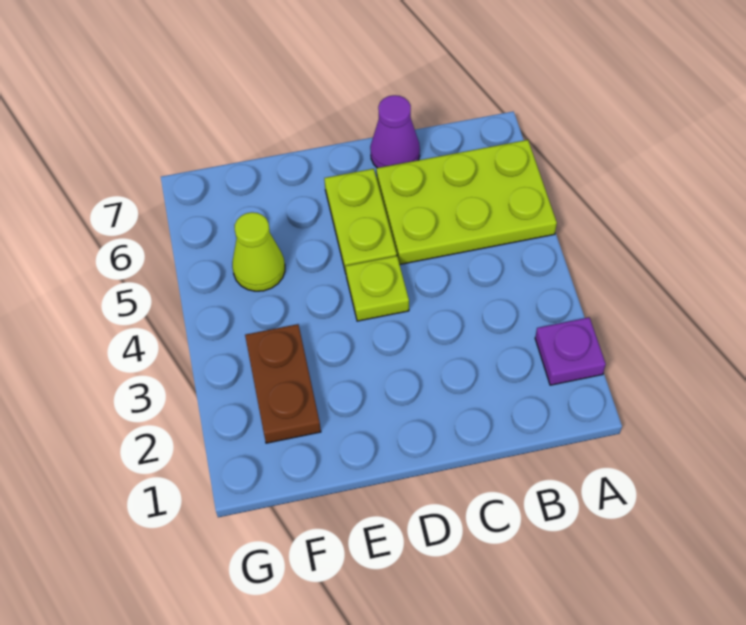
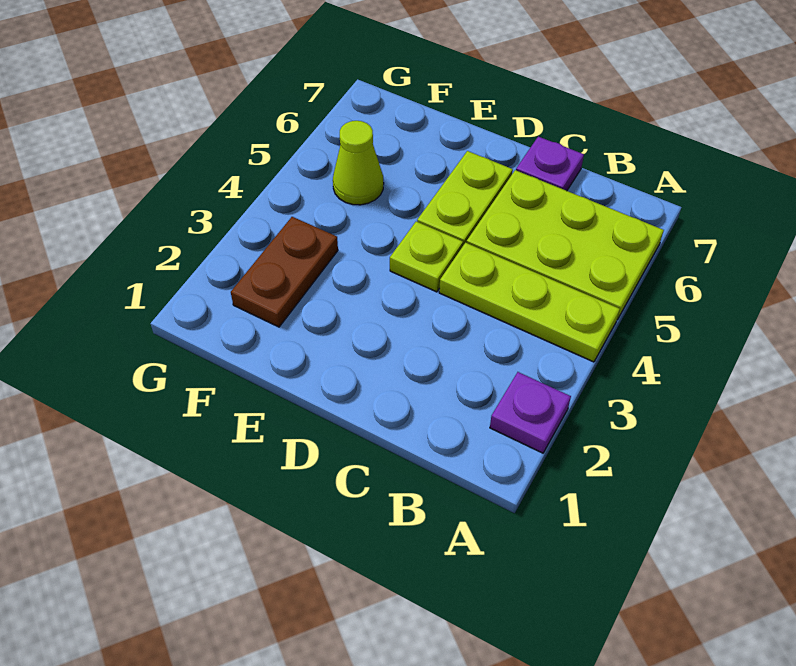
none -> lime 1x3 plate [439,243,620,362]
purple 1x1 cone [370,95,420,168] -> purple 1x1 plate [516,136,584,191]

